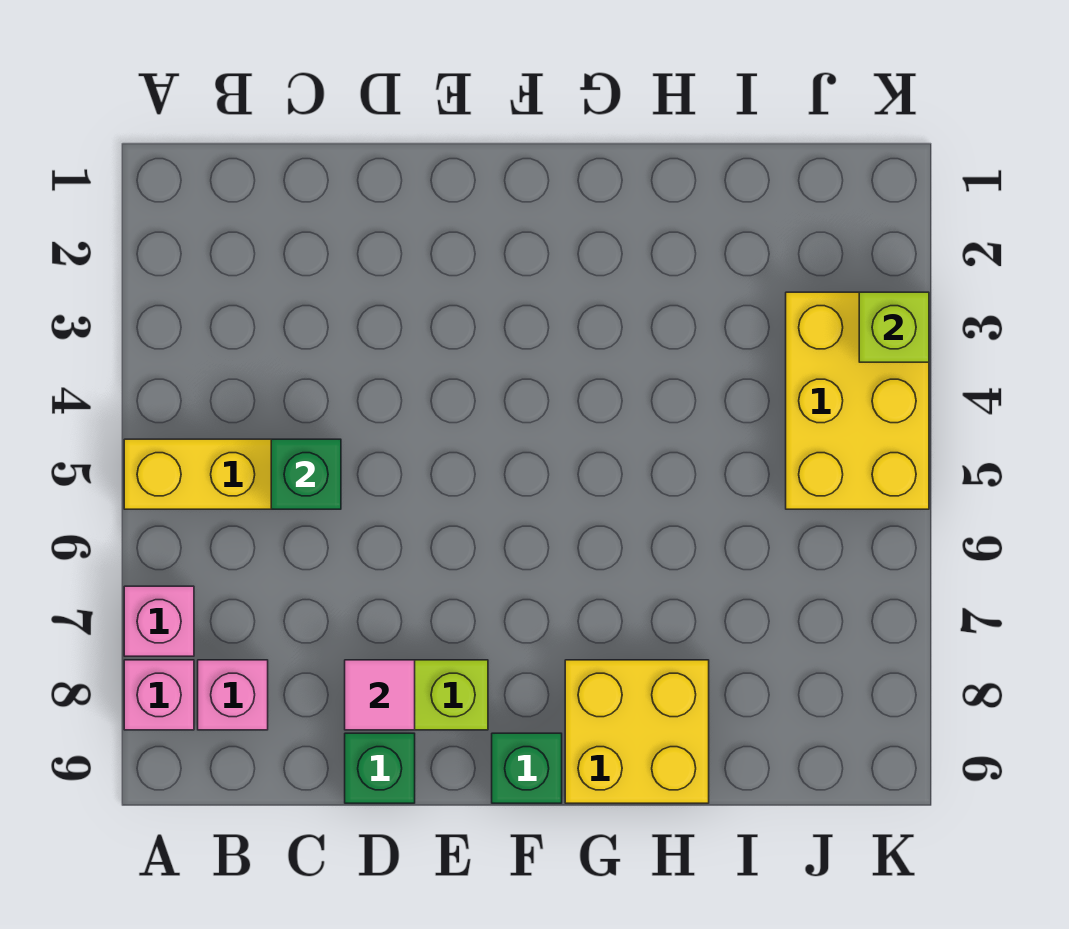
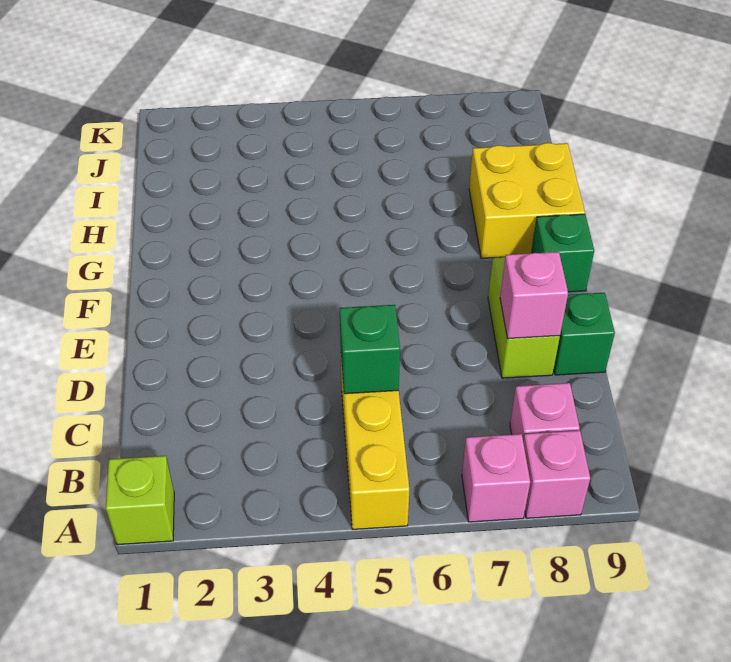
pink 1x1 tile [345,660,415,730] -> pink 1x1 brick [500,252,568,339]
yellow 2x3 brick [786,292,929,509] -> none
lime 1x1 brick [859,292,929,362] -> lime 1x1 brick moved to [106,456,174,545]

